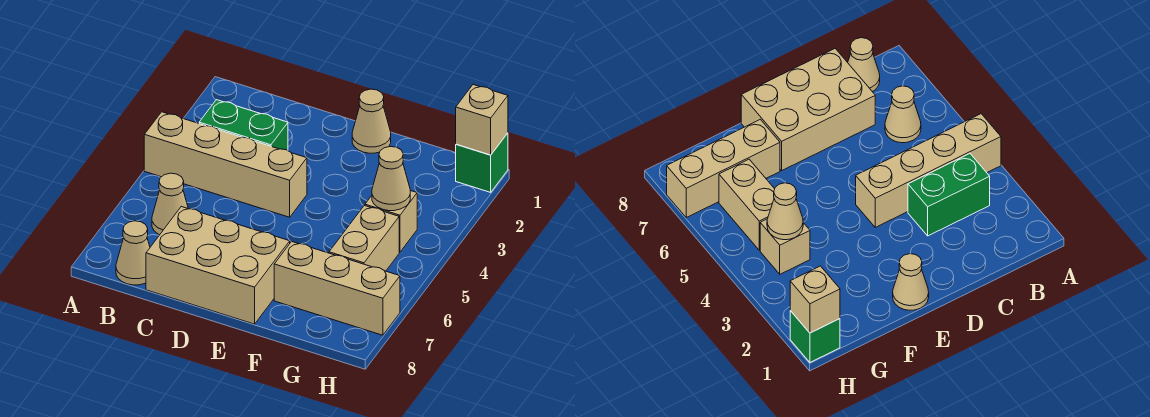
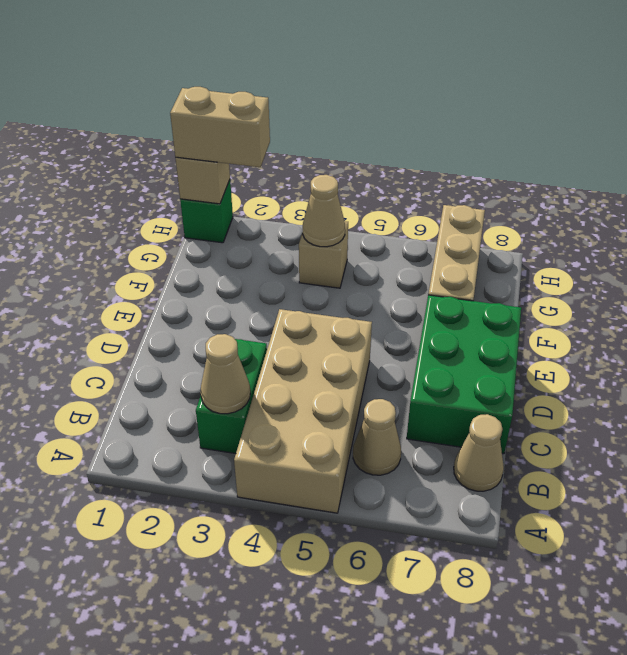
tan 1x4 brick [144,112,307,217] -> tan 2x4 brick [234,309,372,513]
tan 2x3 brick [146,207,290,324] -> green 2x3 brick [407,295,521,454]
tan 1x1 cone [352,89,391,153] -> tan 1x1 cone moved to [200,334,250,414]
tan 1x2 brick [329,205,399,271] -> tan 1x2 brick moved to [170,87,270,167]

